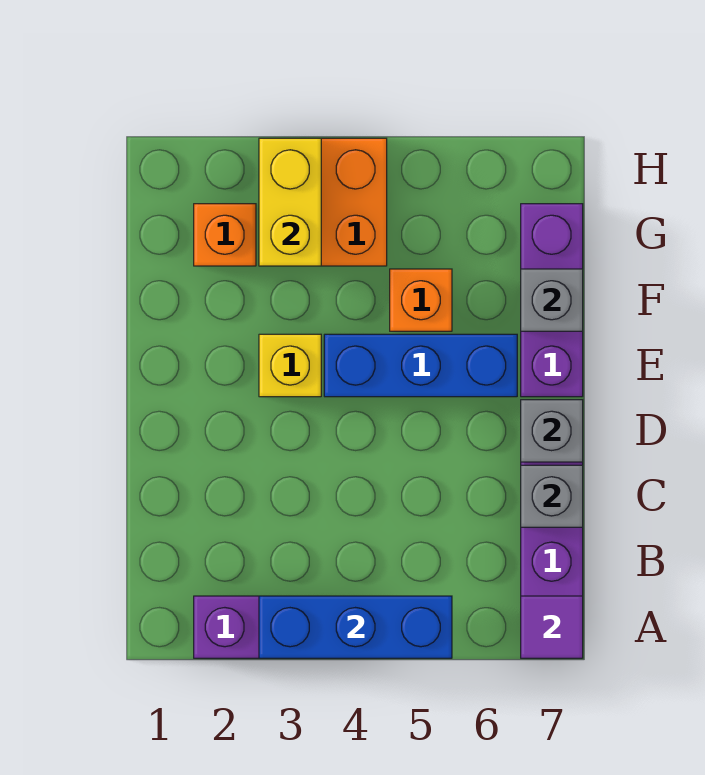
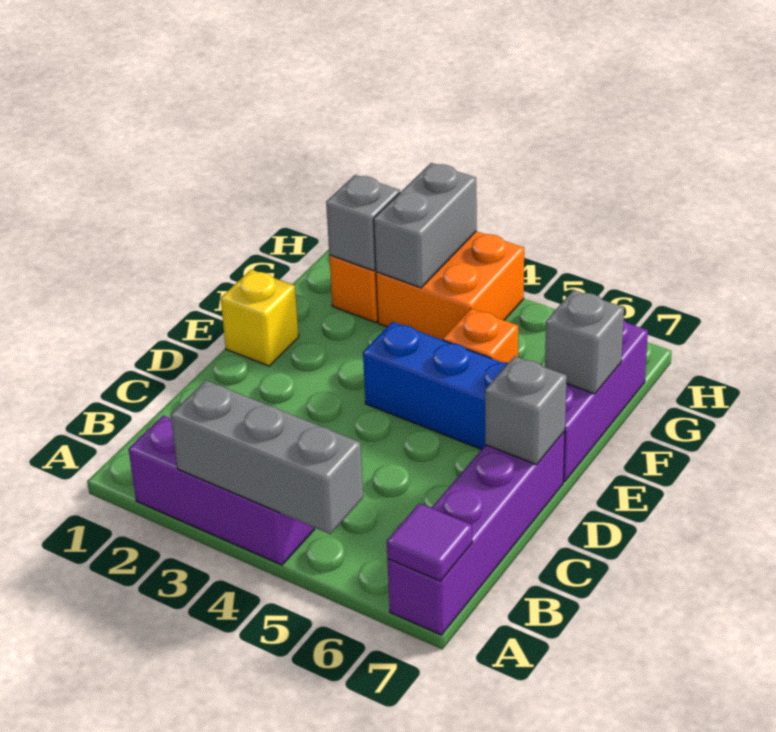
blue 1x3 brick [259,596,452,658] -> grey 1x3 brick [171,380,363,534]
grey 1x1 brick [521,465,583,527] -> grey 1x1 brick moved to [326,175,400,271]
yellow 1x1 brick [259,334,321,397] -> yellow 1x1 brick moved to [221,269,299,366]
yellow 1x2 brick [259,138,321,266] -> grey 1x2 brick [374,163,477,288]

